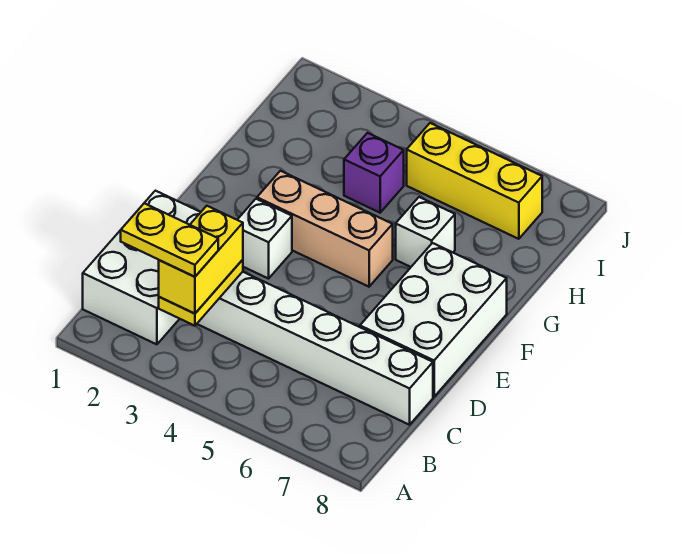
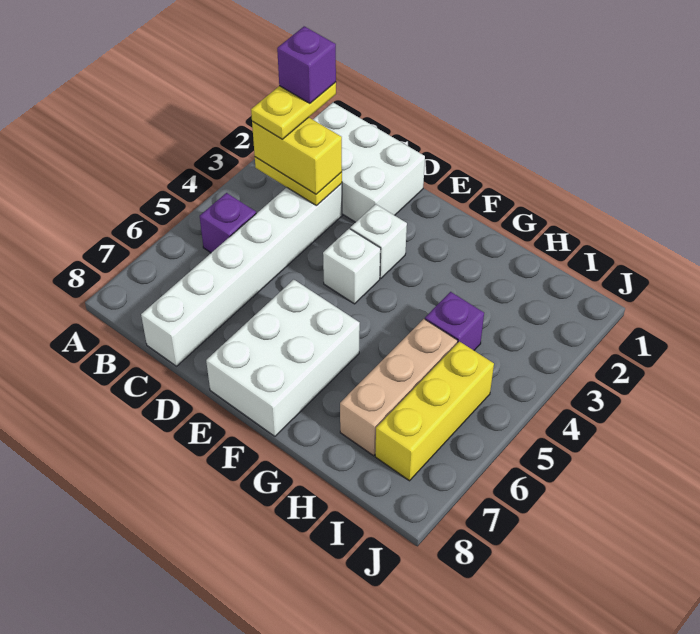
none -> purple 1x1 brick [277,26,336,103]
none -> purple 1x1 brick [200,193,256,253]
white 2x3 brick [360,243,507,397] -> white 2x3 brick turned to [206,280,360,436]
tan 1x3 brick [257,171,393,287] -> tan 1x3 brick moved to [340,319,458,456]
white 1x1 brick [396,197,455,267] -> white 1x1 brick moved to [323,229,381,304]

